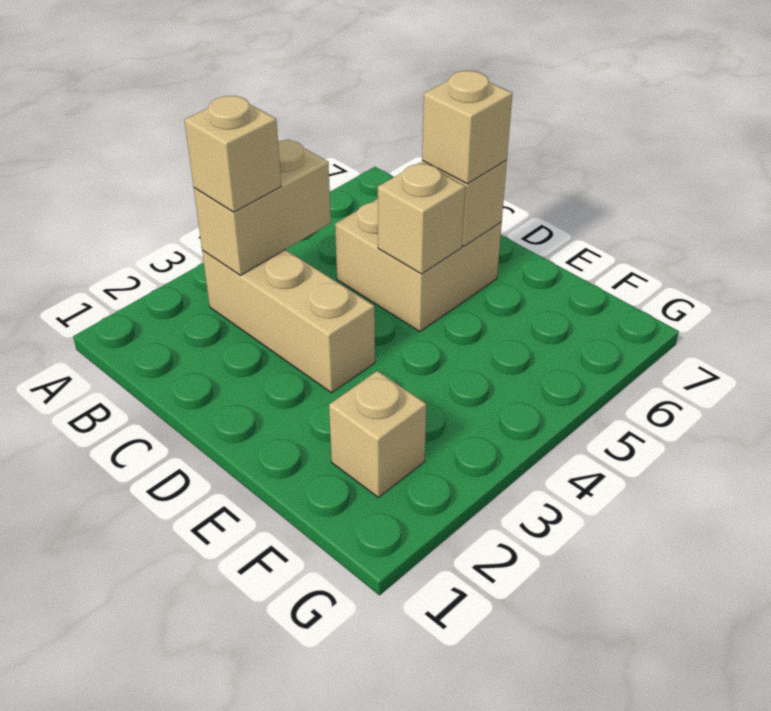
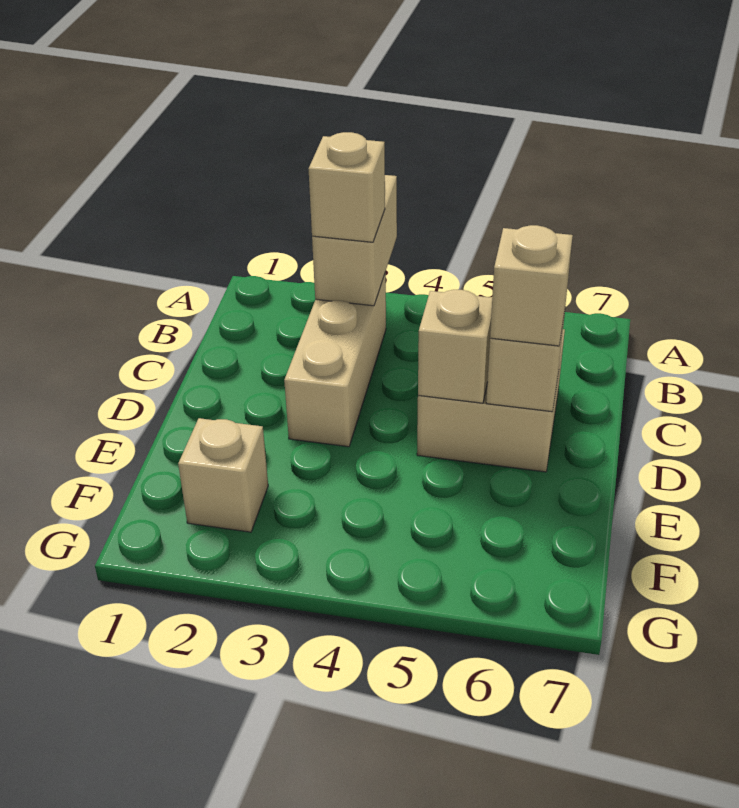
tan 1x2 brick [194,140,331,275] -> tan 1x2 brick turned to [312,175,397,306]

